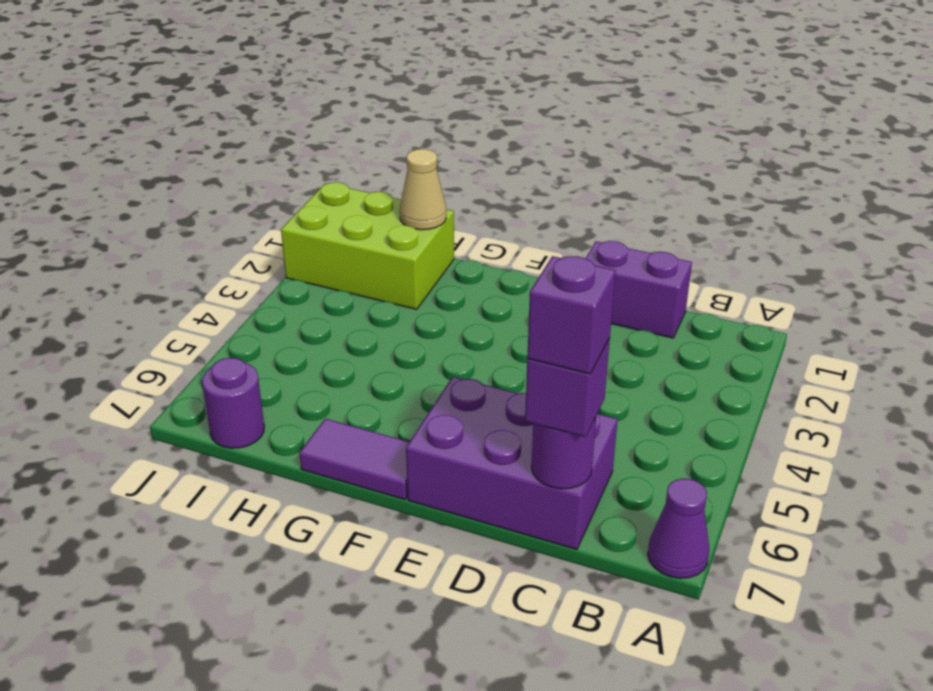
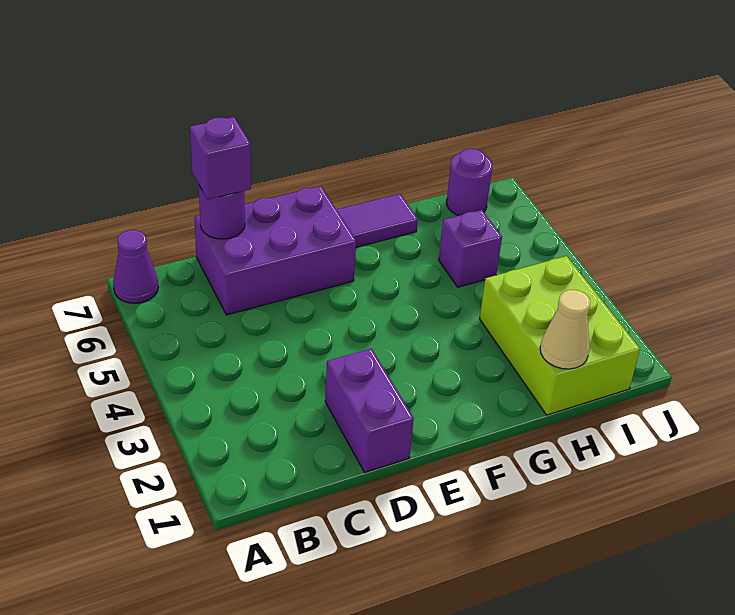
purple 1x2 brick [586,241,692,338] -> purple 1x2 brick turned to [325,348,414,472]
purple 1x1 brick [527,256,616,374] -> purple 1x1 brick moved to [439,210,502,287]
lime 2x3 brick [281,182,454,309] -> lime 2x3 brick turned to [480,256,640,415]

